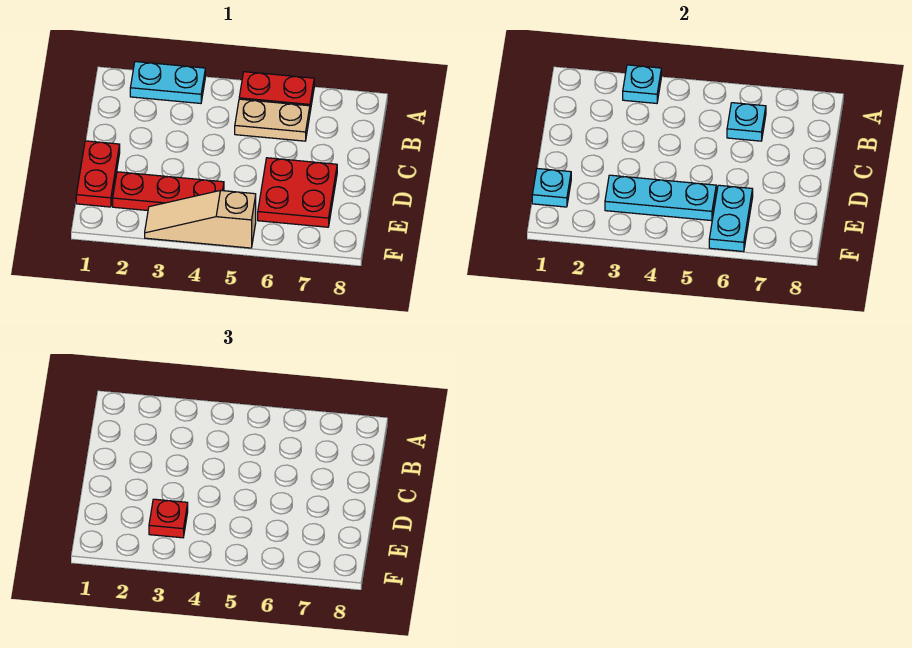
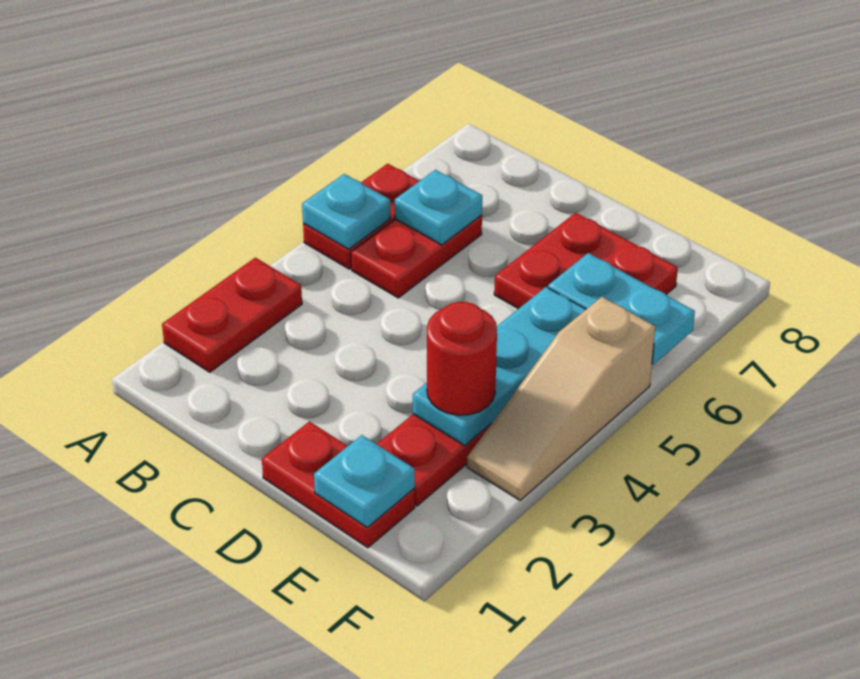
cyan 1x2 plate [130,62,205,103] -> red 1x2 plate [162,258,302,372]
cyan 1x1 plate [623,65,661,103] -> cyan 1x1 plate moved to [302,174,391,249]
tan 1x2 plate [235,99,310,141] -> red 1x2 plate [351,215,482,298]
red 1x1 plate [149,499,188,538] -> red 1x1 round brick [427,302,497,415]

